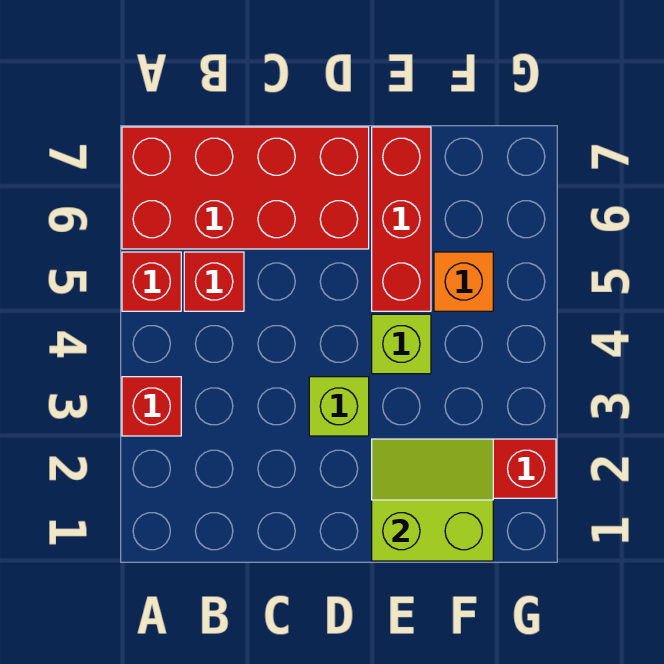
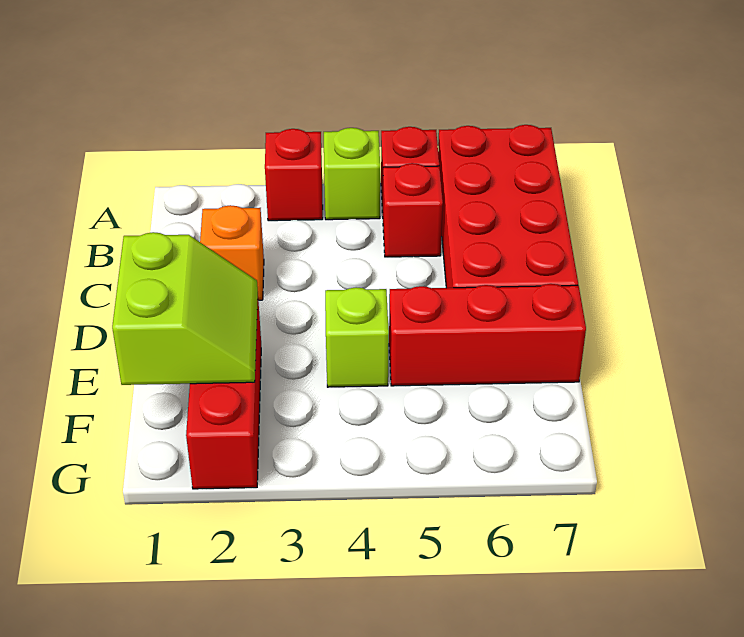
lime 1x1 brick [309,377,369,436] -> lime 1x1 brick moved to [324,128,380,220]
orange 1x1 brick [434,252,493,311] -> orange 1x1 brick moved to [200,205,264,300]

